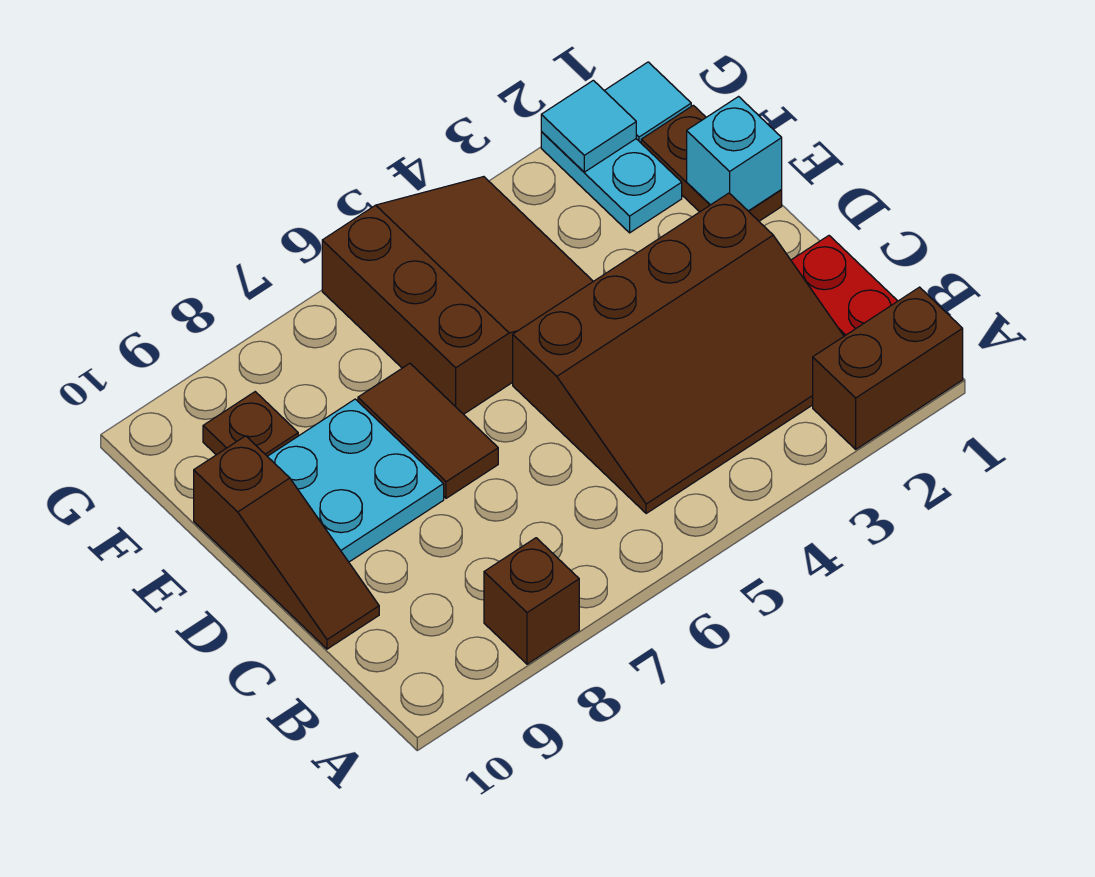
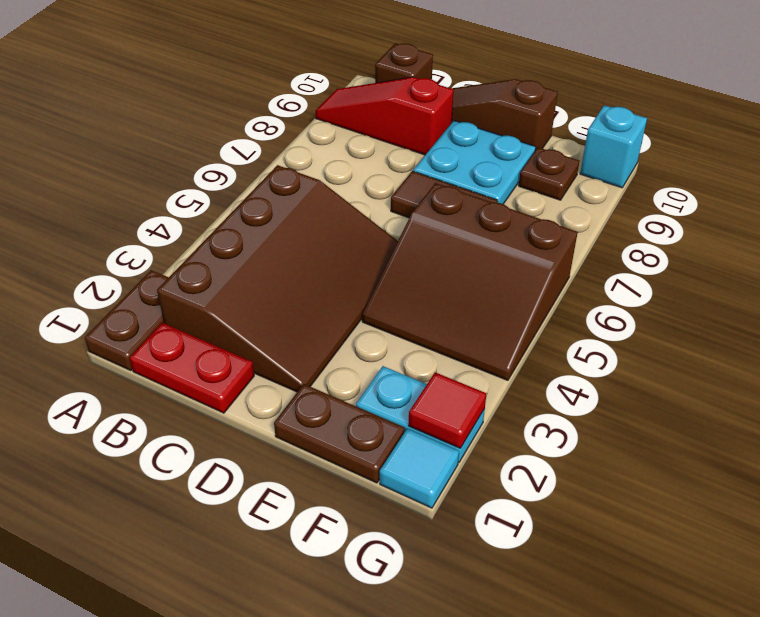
brown 1x2 brick [813,287,963,449] -> brown 1x2 plate [85,270,169,371]
brown 1x1 brick [484,538,579,664] -> brown 1x1 brick moved to [375,43,433,83]
none -> red 1x3 slope [315,77,454,155]
brown 3x4 slope [513,193,844,514] -> brown 3x4 slope turned to [157,165,398,392]
cyan 1x1 brick [687,97,782,211] -> cyan 1x1 brick moved to [580,105,647,188]
cyan 1x1 tile [541,80,636,172] -> red 1x1 tile [409,372,486,448]

